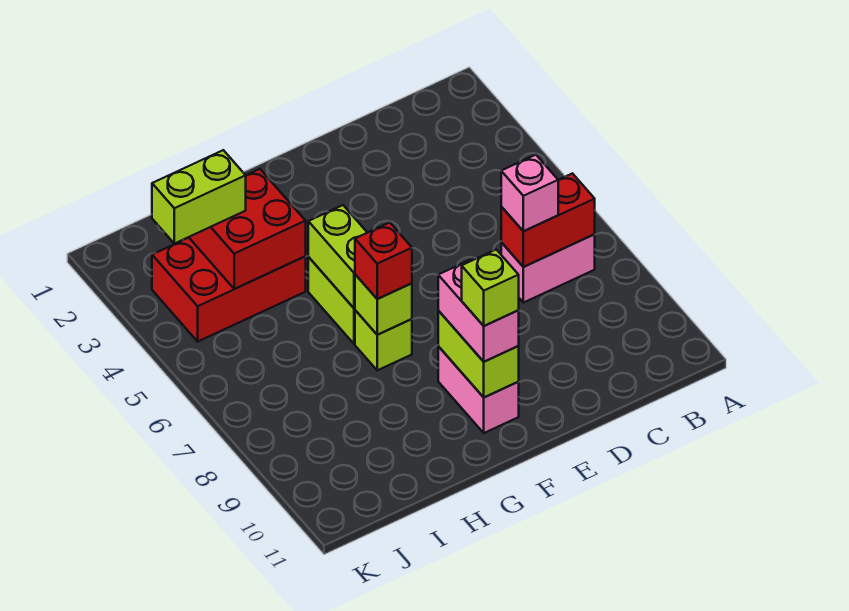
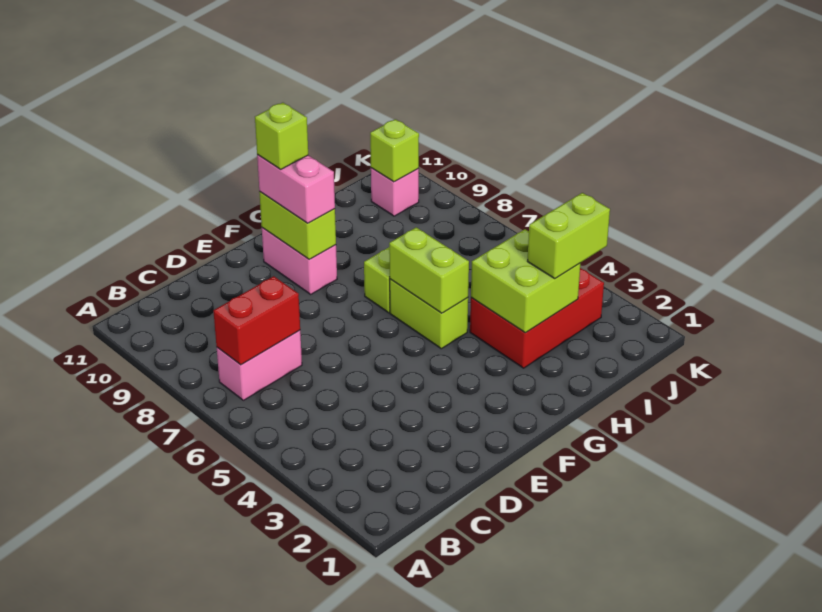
pink 1x1 brick [501,155,558,231] -> pink 1x1 brick moved to [371,168,419,216]
lime 1x1 brick [355,274,412,335] -> lime 1x1 brick moved to [370,119,419,182]
red 1x1 brick [355,223,412,299] -> none
red 2x2 brick [189,169,306,289] -> lime 2x2 brick [471,229,580,333]

